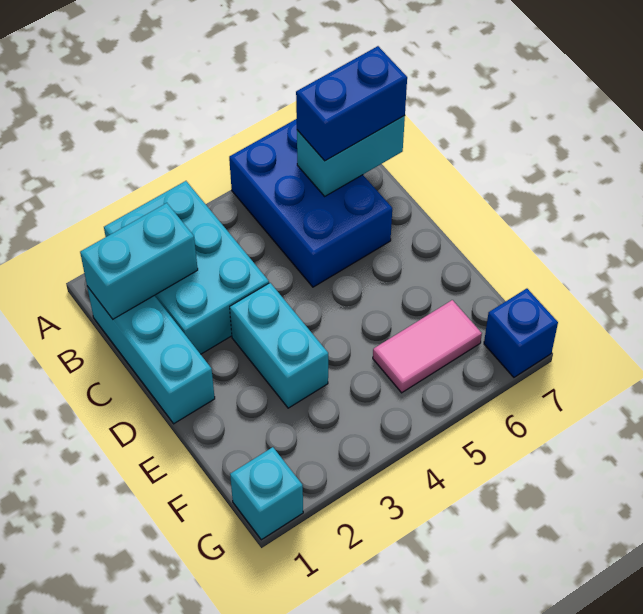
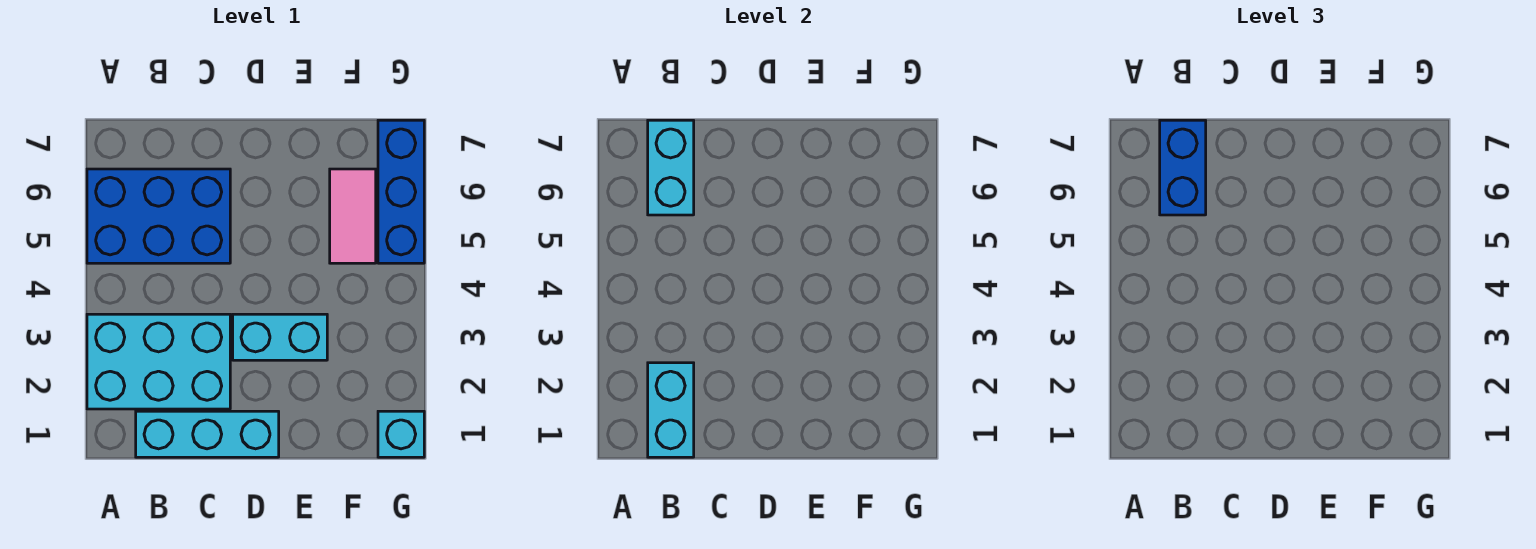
blue 1x1 brick [484,289,558,377] -> blue 1x3 brick [378,120,424,263]

